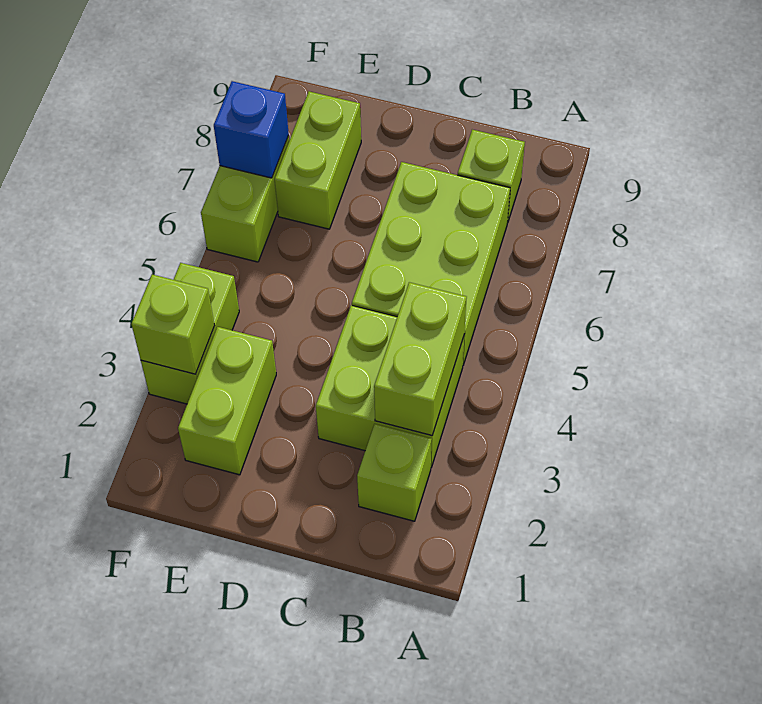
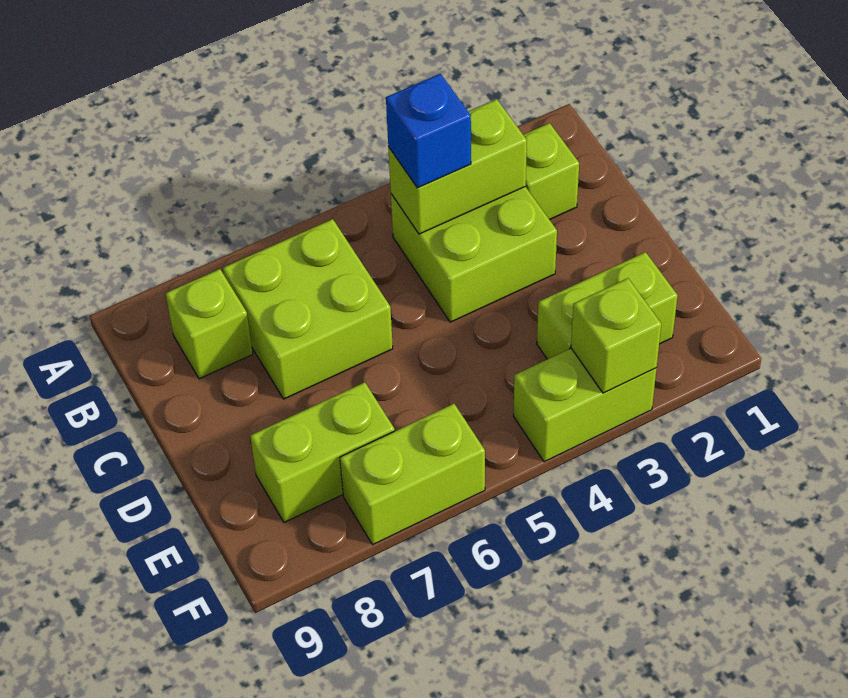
lime 2x3 brick [352,162,510,365] -> lime 2x2 brick [223,219,393,399]
blue 1x1 brick [214,81,289,178] -> blue 1x1 brick moved to [386,74,471,188]

